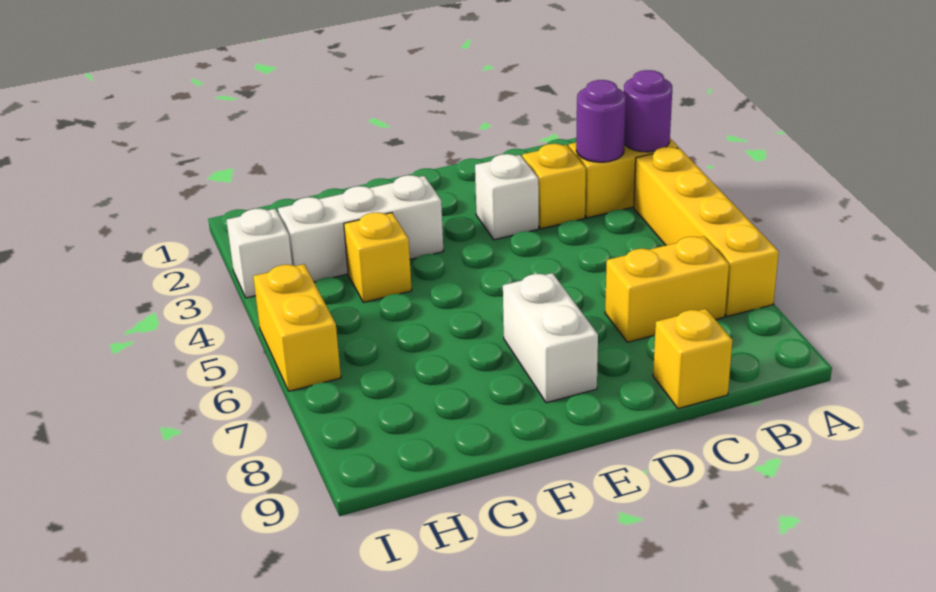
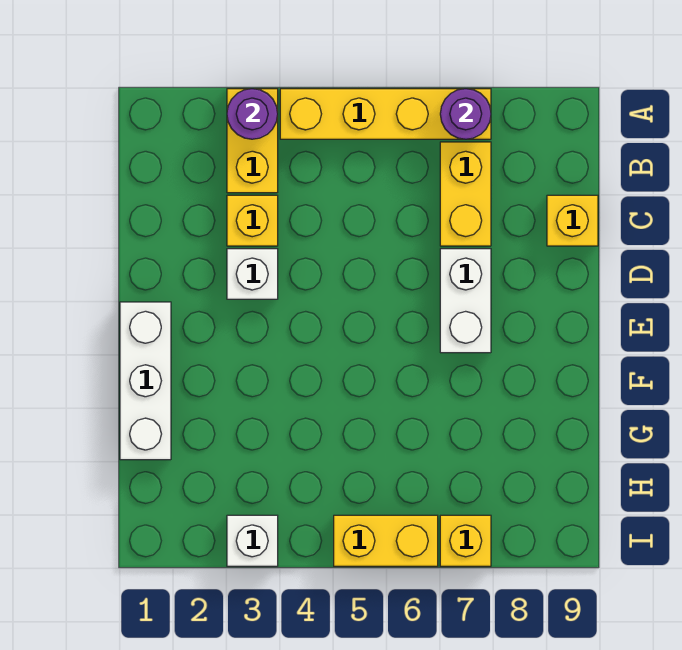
purple 1x1 round brick [576,80,626,162] -> purple 1x1 round brick moved to [440,89,491,139]
white 1x2 brick [503,273,598,403] -> white 1x2 brick turned to [440,249,491,353]
white 1x3 brick [278,175,443,282] -> white 1x3 brick moved to [120,302,171,460]
yellow 1x1 brick [344,212,412,302] -> yellow 1x1 brick moved to [440,515,491,566]

